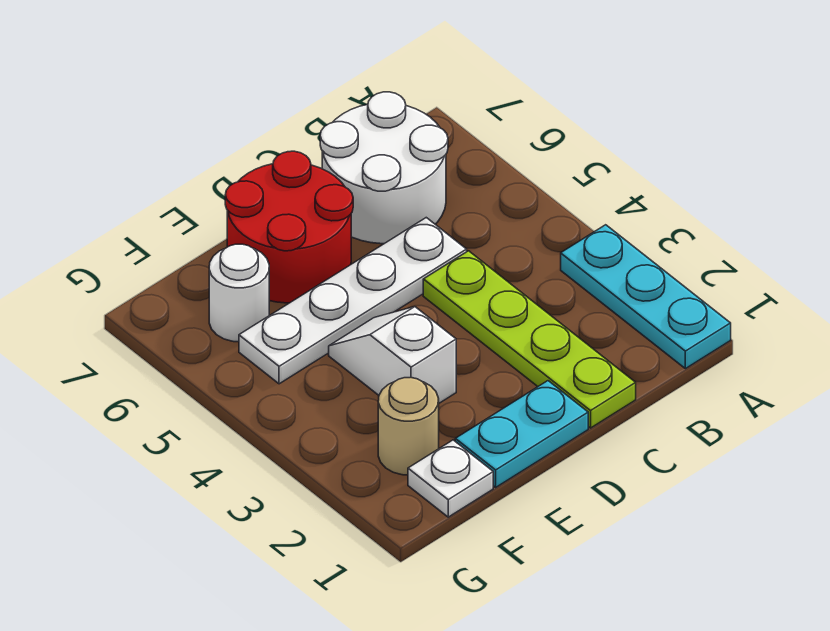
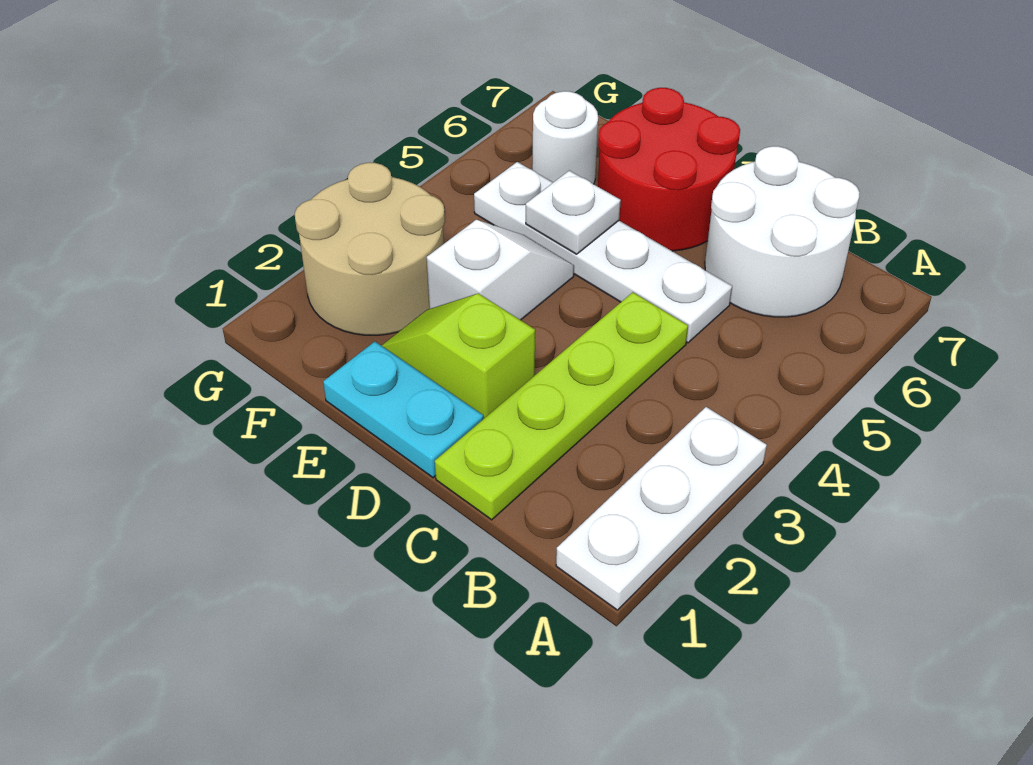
cyan 1x3 plate [561,225,731,369] -> white 1x3 plate [556,407,767,610]
none -> lime 1x2 slope [381,293,535,419]
white 1x1 plate [408,440,493,517] -> white 1x1 plate moved to [526,171,621,254]
tan 1x1 round brick [378,378,439,475] -> tan 2x2 round brick [295,163,445,335]

